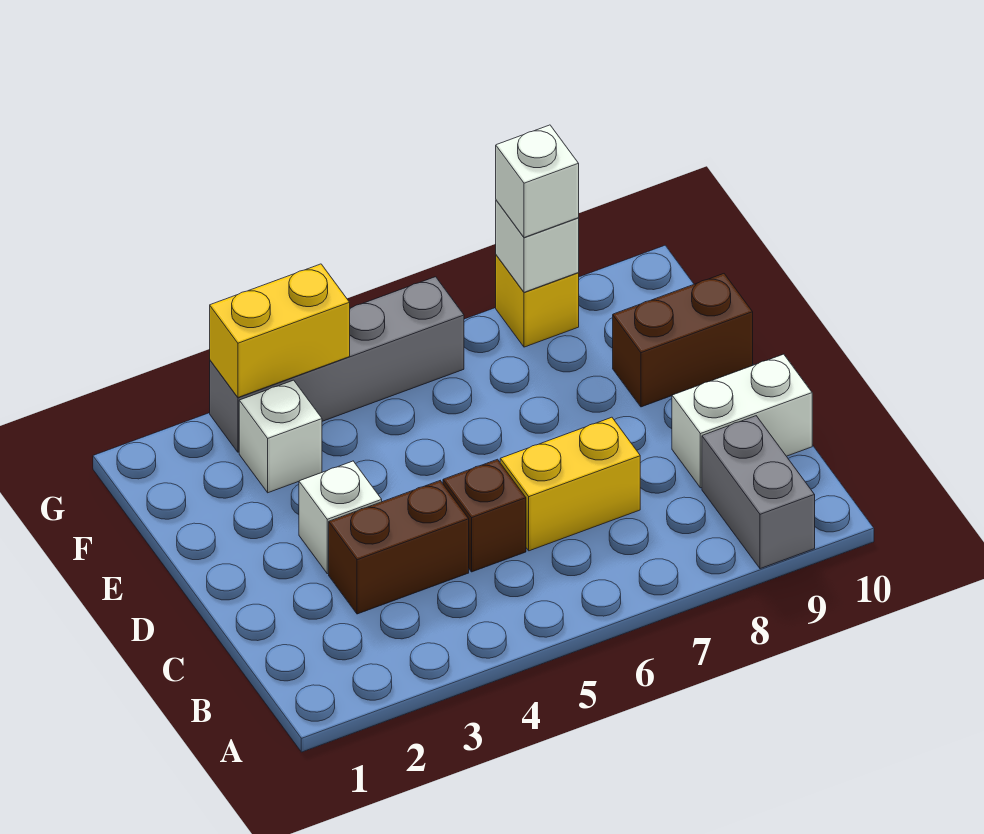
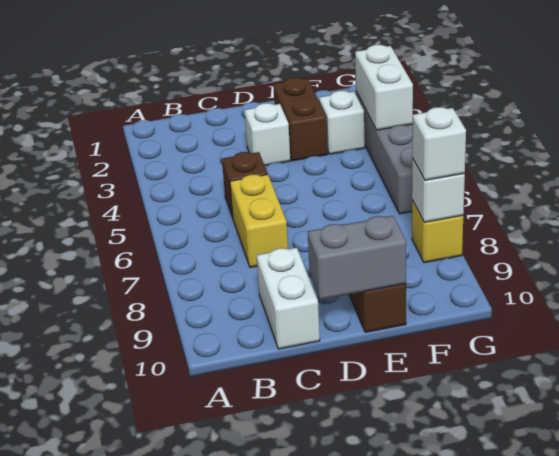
grey 1x2 brick [702,416,815,569] -> grey 1x2 brick moved to [308,216,406,300]
brown 1x2 brick [329,481,469,614] -> brown 1x2 brick moved to [273,77,328,161]
yellow 1x2 brick [210,264,350,397] -> white 1x2 brick [355,45,413,130]

